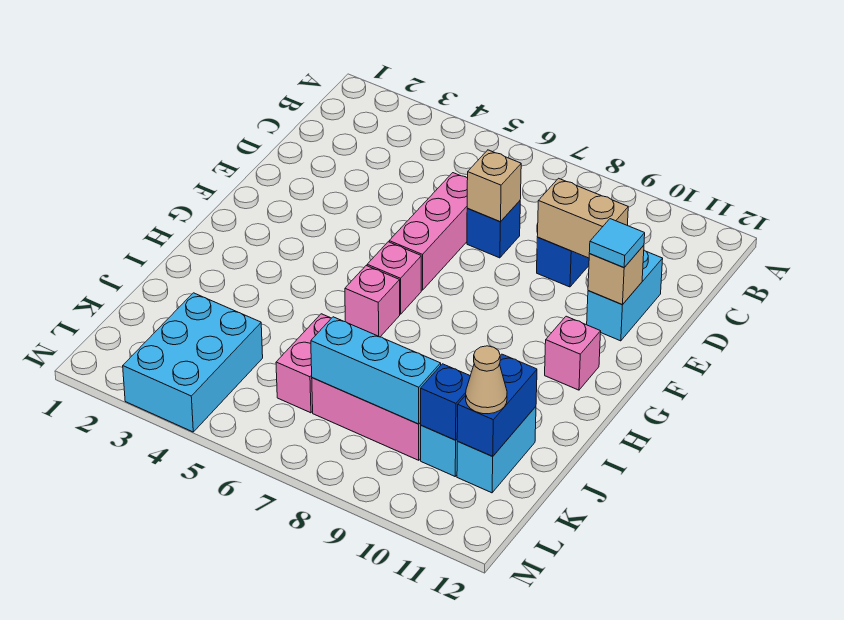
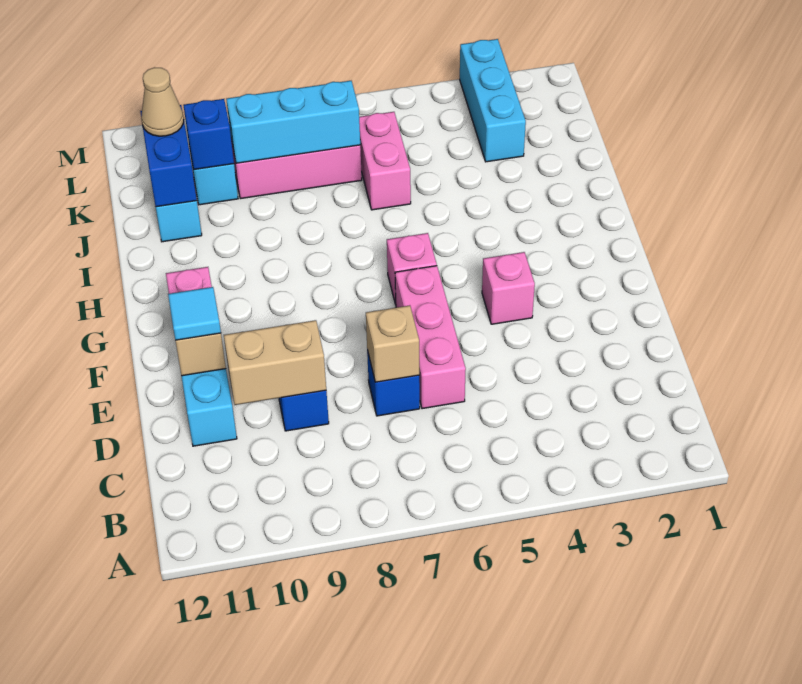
pink 1x1 brick [345,266,400,337] -> pink 1x1 brick moved to [482,252,535,324]
cyan 2x3 brick [123,293,263,432] -> cyan 1x3 brick [460,39,526,162]

